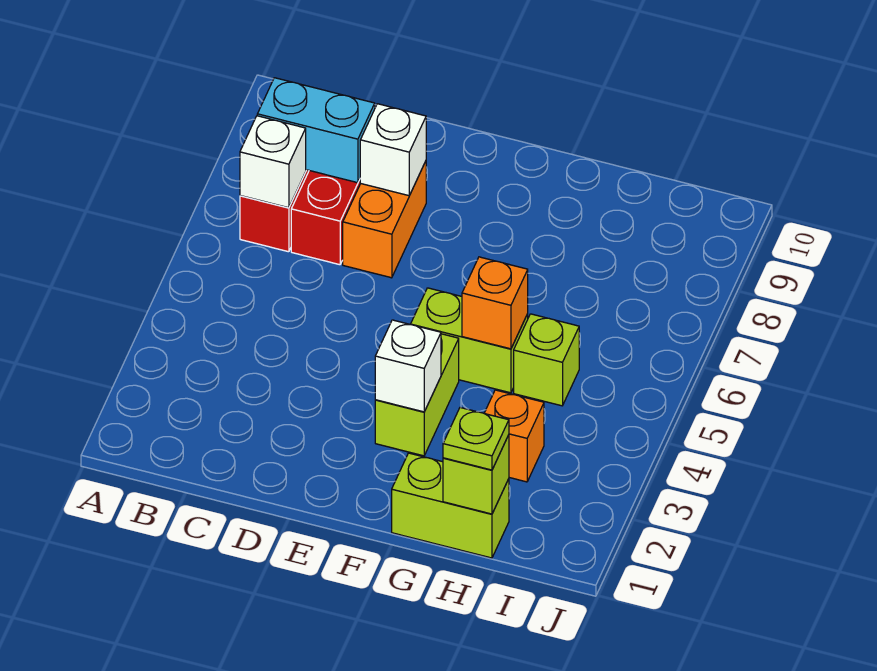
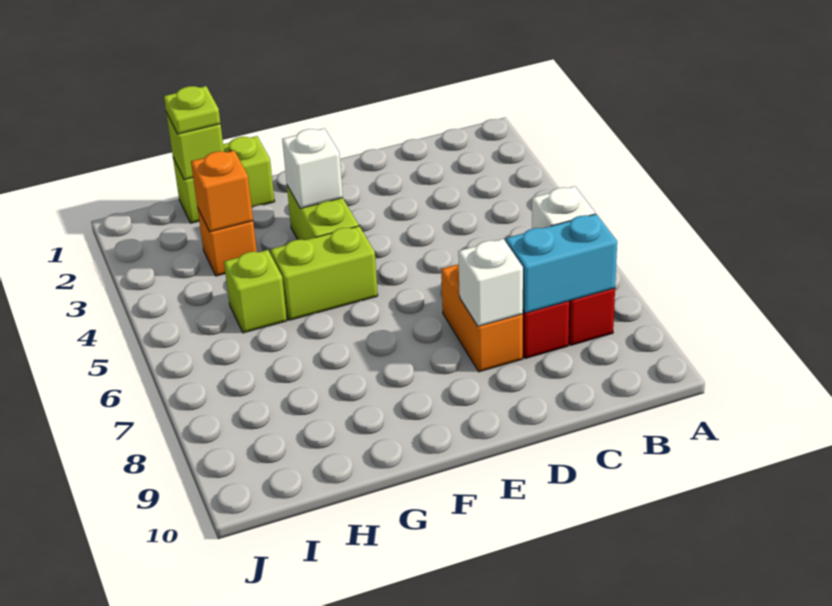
orange 1x1 brick [462,257,528,349] -> orange 1x1 brick moved to [191,151,253,232]

